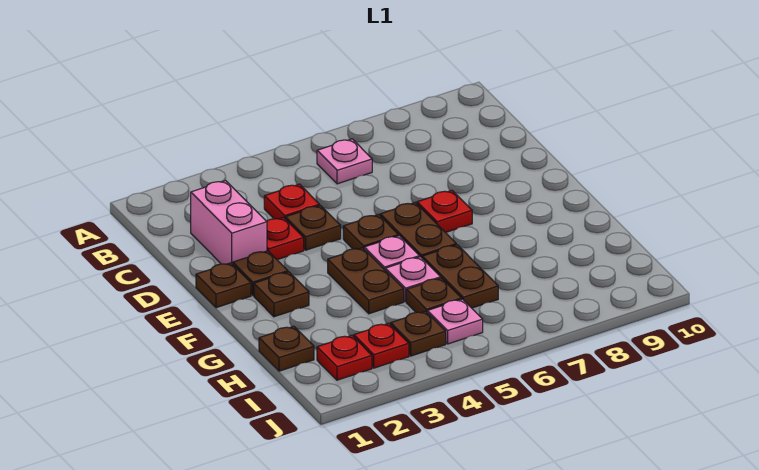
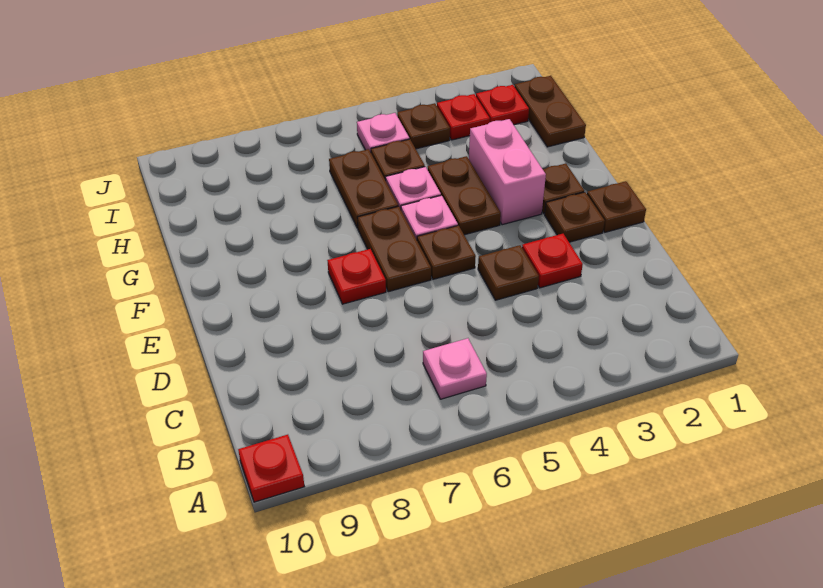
pink 1x2 brick [191,181,267,264] -> pink 1x2 brick moved to [469,119,546,225]
red 1x1 plate [264,184,320,219] -> red 1x1 plate moved to [238,435,304,502]
brown 1x1 plate [259,326,314,371] -> brown 1x2 plate [515,76,586,147]

